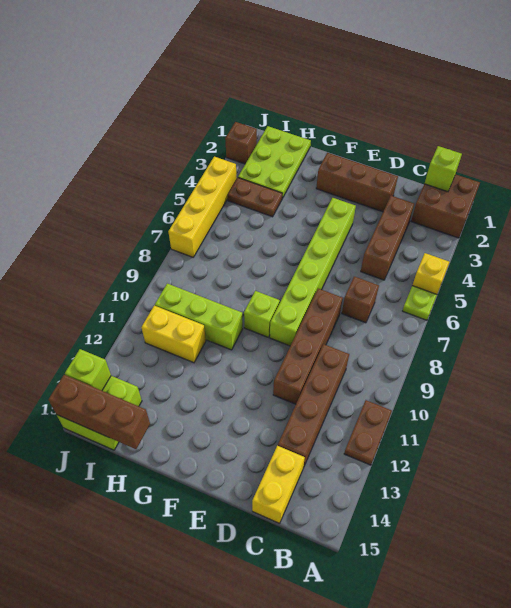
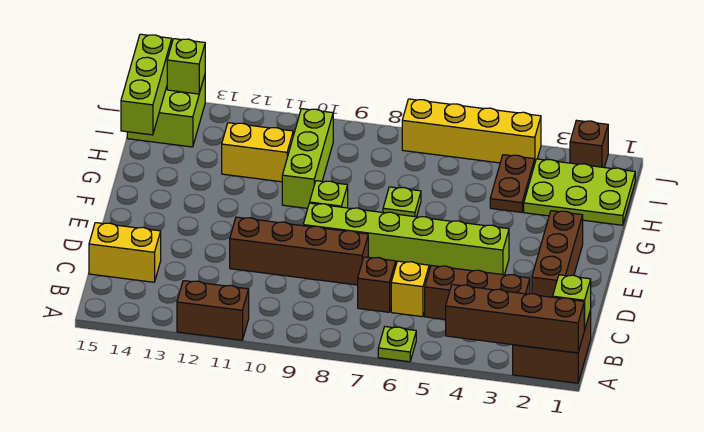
yellow 1x1 brick [413,253,449,294] -> yellow 1x1 brick moved to [391,261,429,317]
brown 1x2 plate [344,400,392,465] -> brown 1x2 brick [177,281,249,340]
brown 1x4 brick [278,344,349,468] -> brown 1x4 brick moved to [446,285,584,353]
none -> lime 1x1 plate [383,187,421,217]
yellow 1x2 brick [142,306,206,363] -> yellow 1x2 brick turned to [222,123,293,182]
brown 1x3 brick [48,375,150,449] -> lime 1x3 brick [121,34,172,135]

